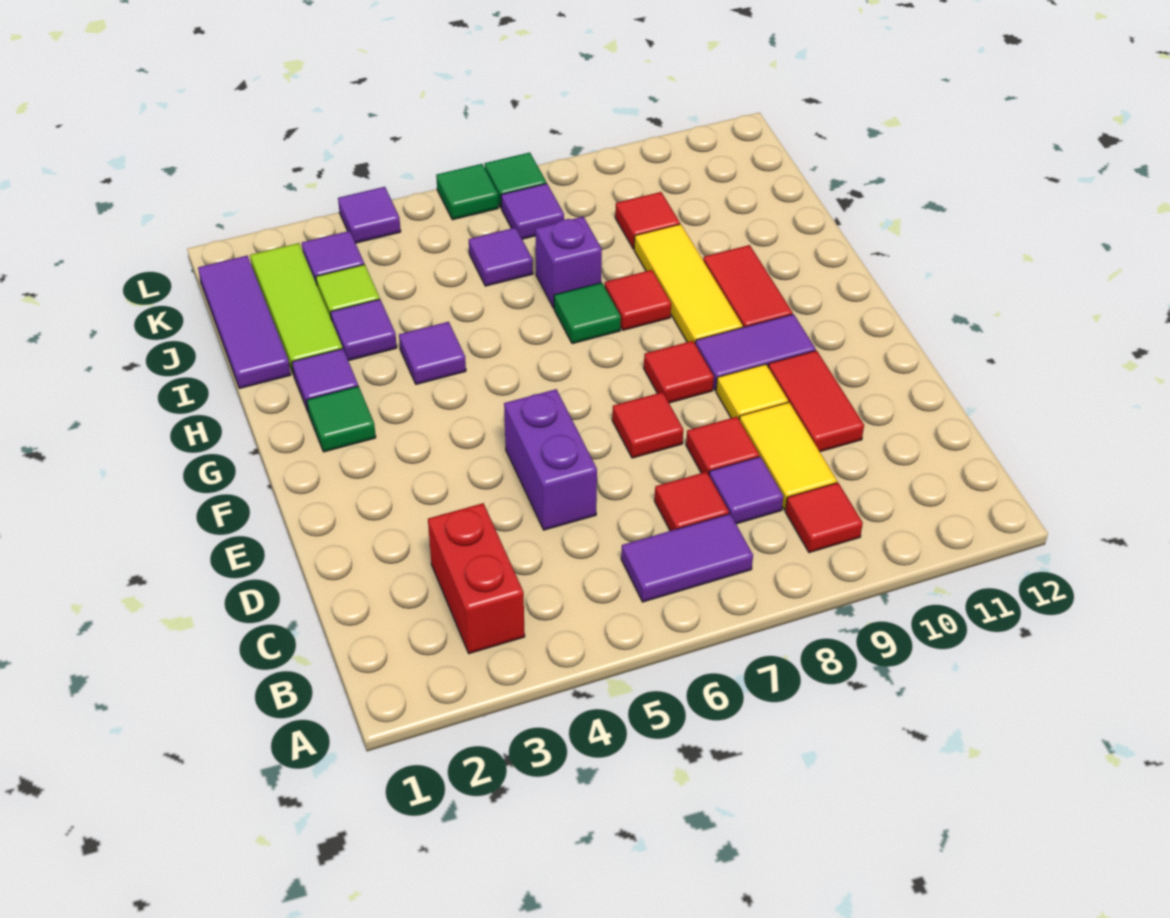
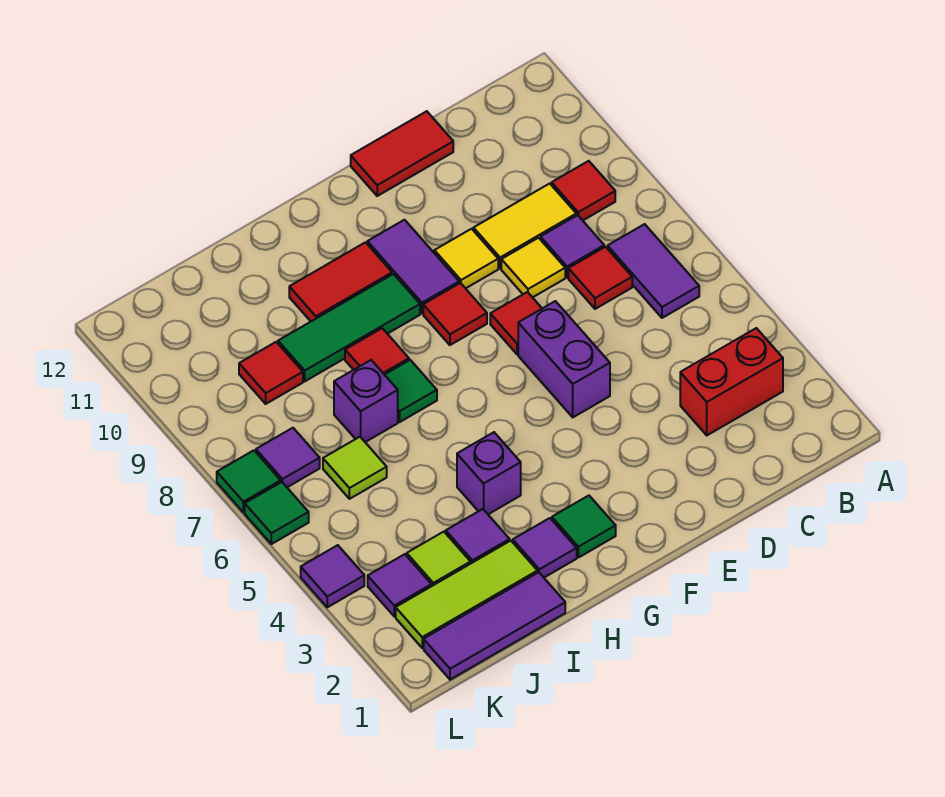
purple 1x2 brick [504,389,597,530] -> purple 1x2 brick turned to [518,301,610,417]
red 1x1 tile [686,417,759,474] -> yellow 1x1 tile [501,238,565,297]
red 1x2 tile [768,350,864,452] -> red 1x2 tile moved to [351,111,453,196]
yellow 1x3 tile [634,224,743,343] -> green 1x3 tile [278,274,420,381]
purple 1x1 tile [399,322,466,384] -> purple 1x1 brick [457,432,521,514]
purple 1x1 tile [469,227,533,286] -> lime 1x1 tile [323,437,387,499]

